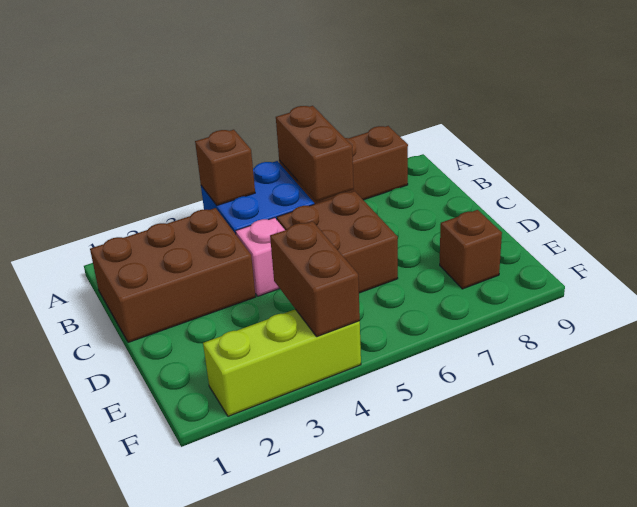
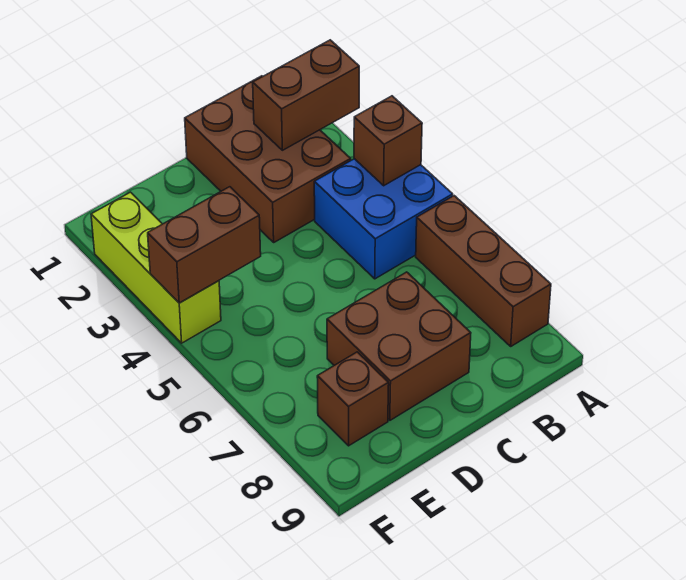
brown 1x2 brick [276,106,354,202] -> brown 1x2 brick moved to [253,40,359,150]
pink 1x1 brick [236,218,285,296] -> none
brown 2x2 brick [277,191,398,293] -> brown 2x2 brick moved to [327,272,471,420]

